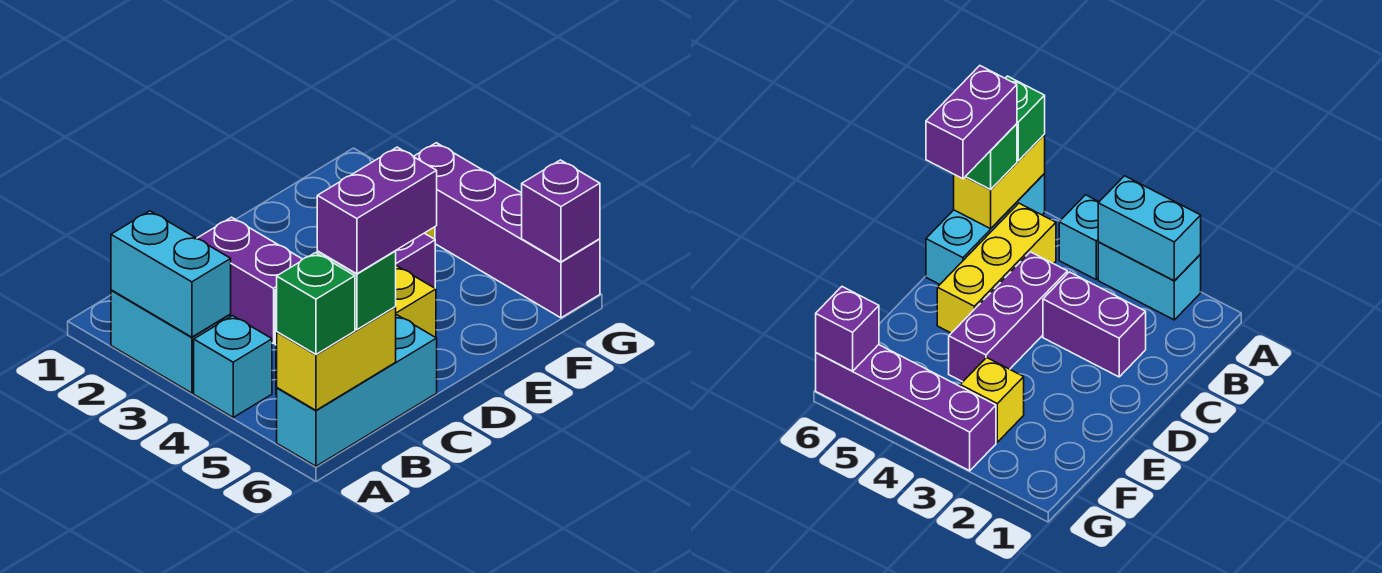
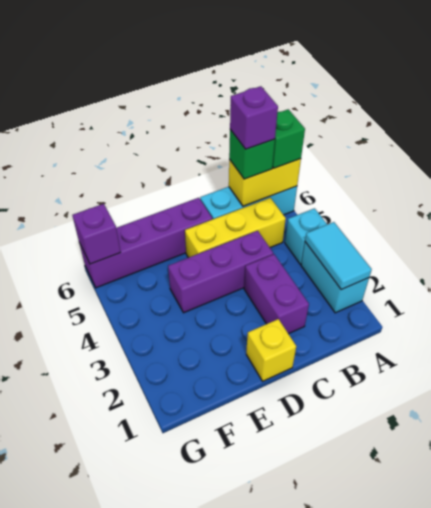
cyan 1x2 brick [111,211,231,337] -> cyan 1x2 tile [305,222,372,290]
purple 1x2 brick [317,147,437,274] -> purple 1x1 brick [230,86,278,149]
yellow 1x1 brick [960,358,1024,442] -> yellow 1x1 brick moved to [246,319,296,381]
purple 1x4 brick [413,143,600,318] -> purple 1x4 brick turned to [79,198,212,288]

